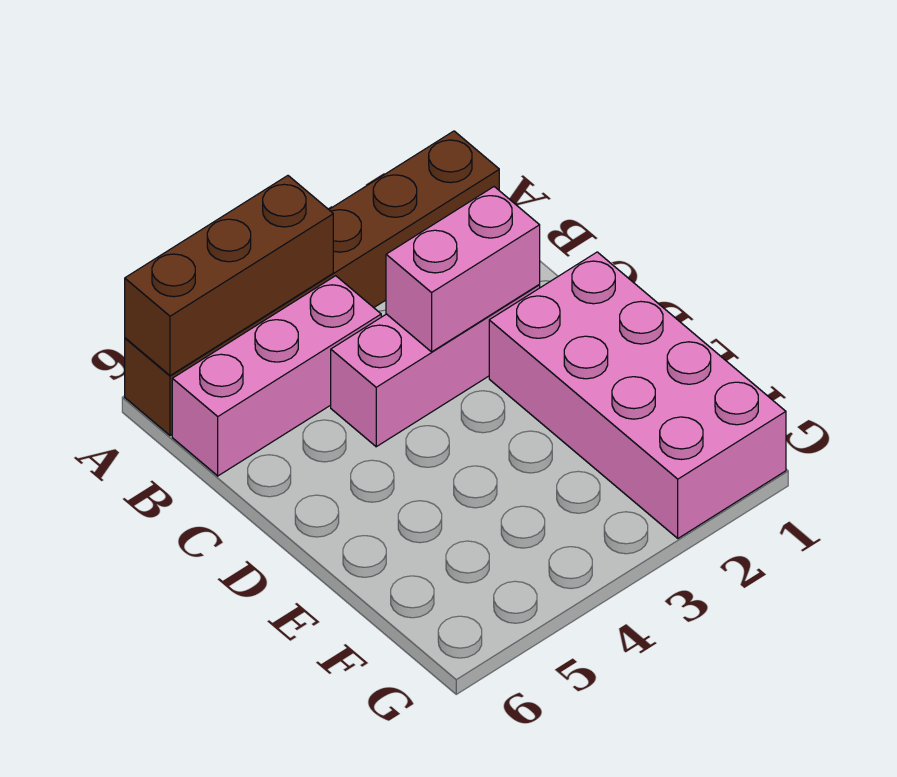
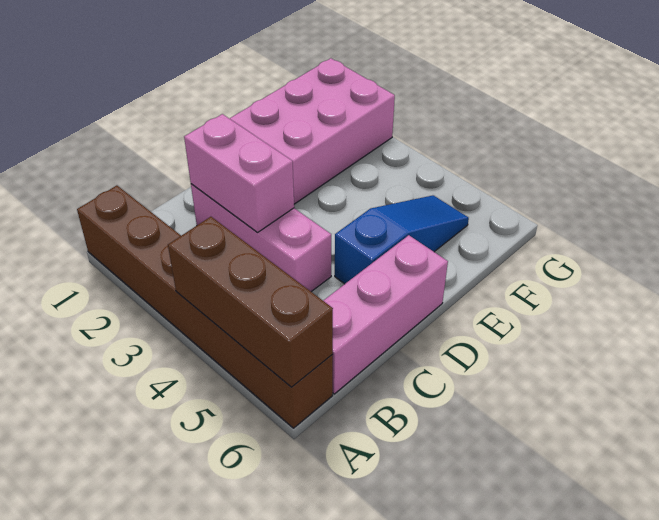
pink 1x3 brick [172,276,381,476] -> pink 1x3 brick turned to [323,235,448,394]
none -> blue 1x3 slope [335,195,469,284]

